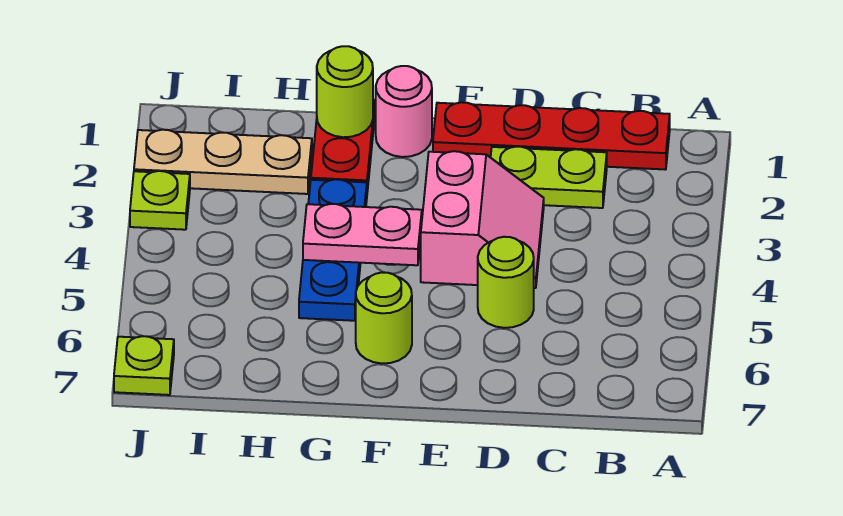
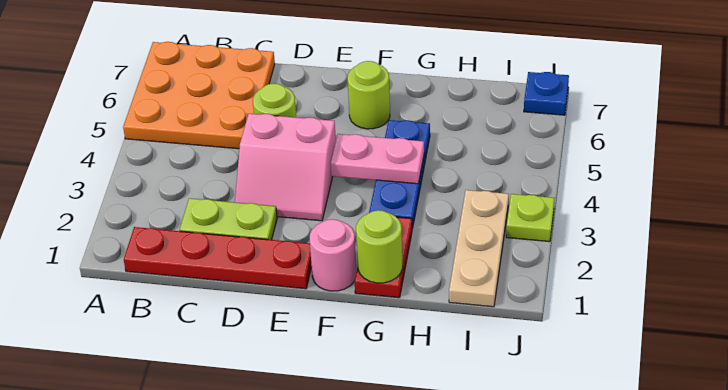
none -> orange 3x3 plate [123,42,275,149]
pink 2x2 slope [421,151,544,288] -> pink 2x2 slope turned to [235,114,336,221]
tan 1x3 plate [134,130,312,194] -> tan 1x3 plate turned to [449,190,509,307]
lime 1x1 plate [114,336,174,395] -> blue 1x1 plate [524,72,569,115]

